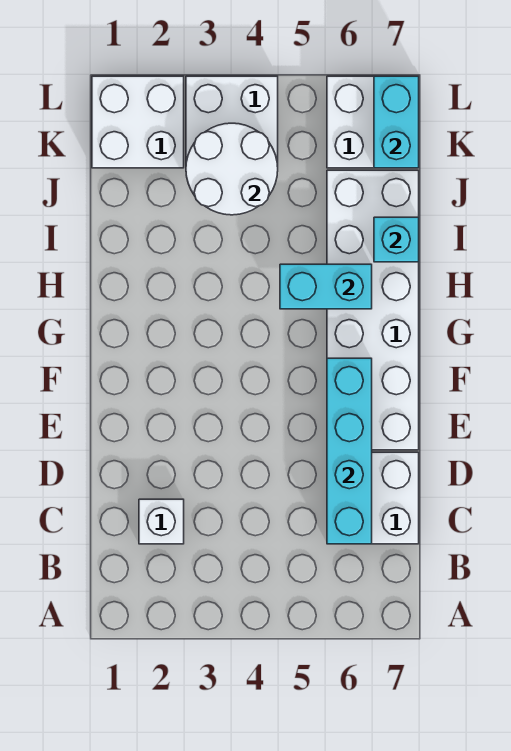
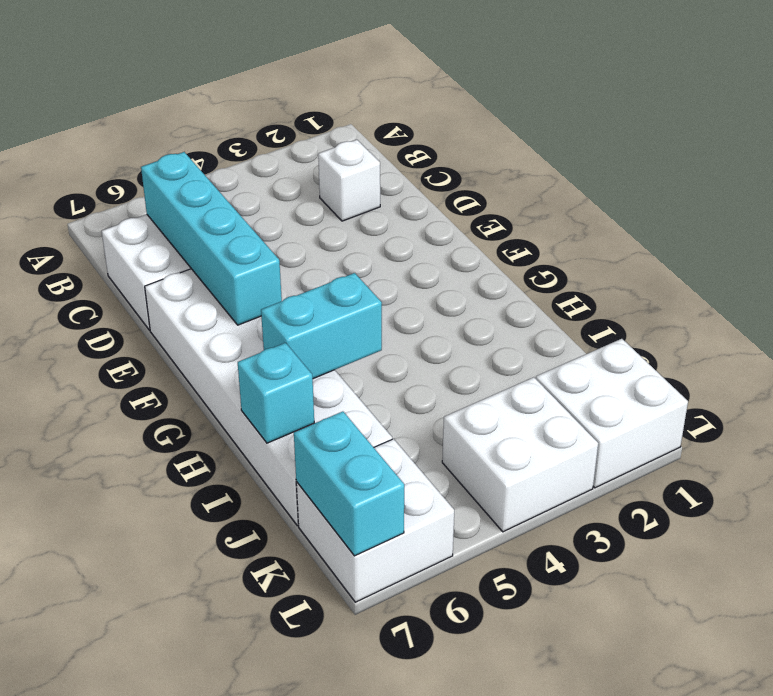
white 2x2 round brick [186,123,278,215] -> none

